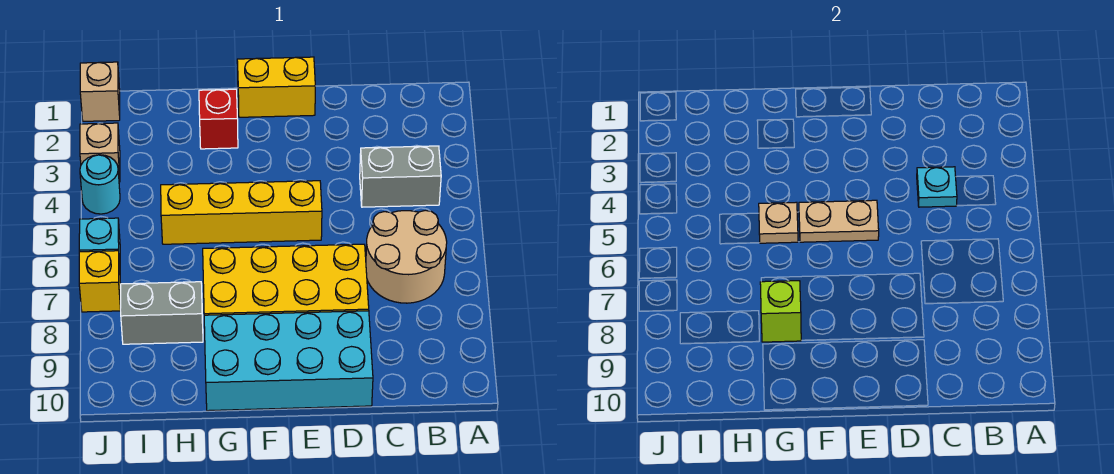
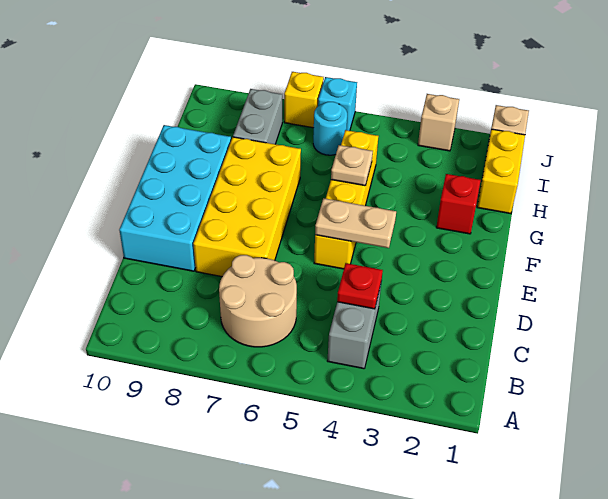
cyan 1x1 plate [917,167,957,207] -> red 1x1 plate [337,263,383,309]
yellow 1x2 brick [237,57,315,117] -> yellow 1x2 brick moved to [477,129,525,214]
tan 1x2 plate [799,200,879,242] -> tan 1x2 plate turned to [315,198,396,248]
lime 1x1 brick [760,281,801,342] -> none
cyan 1x1 round brick [80,155,120,214] -> cyan 1x1 round brick moved to [313,102,347,155]

